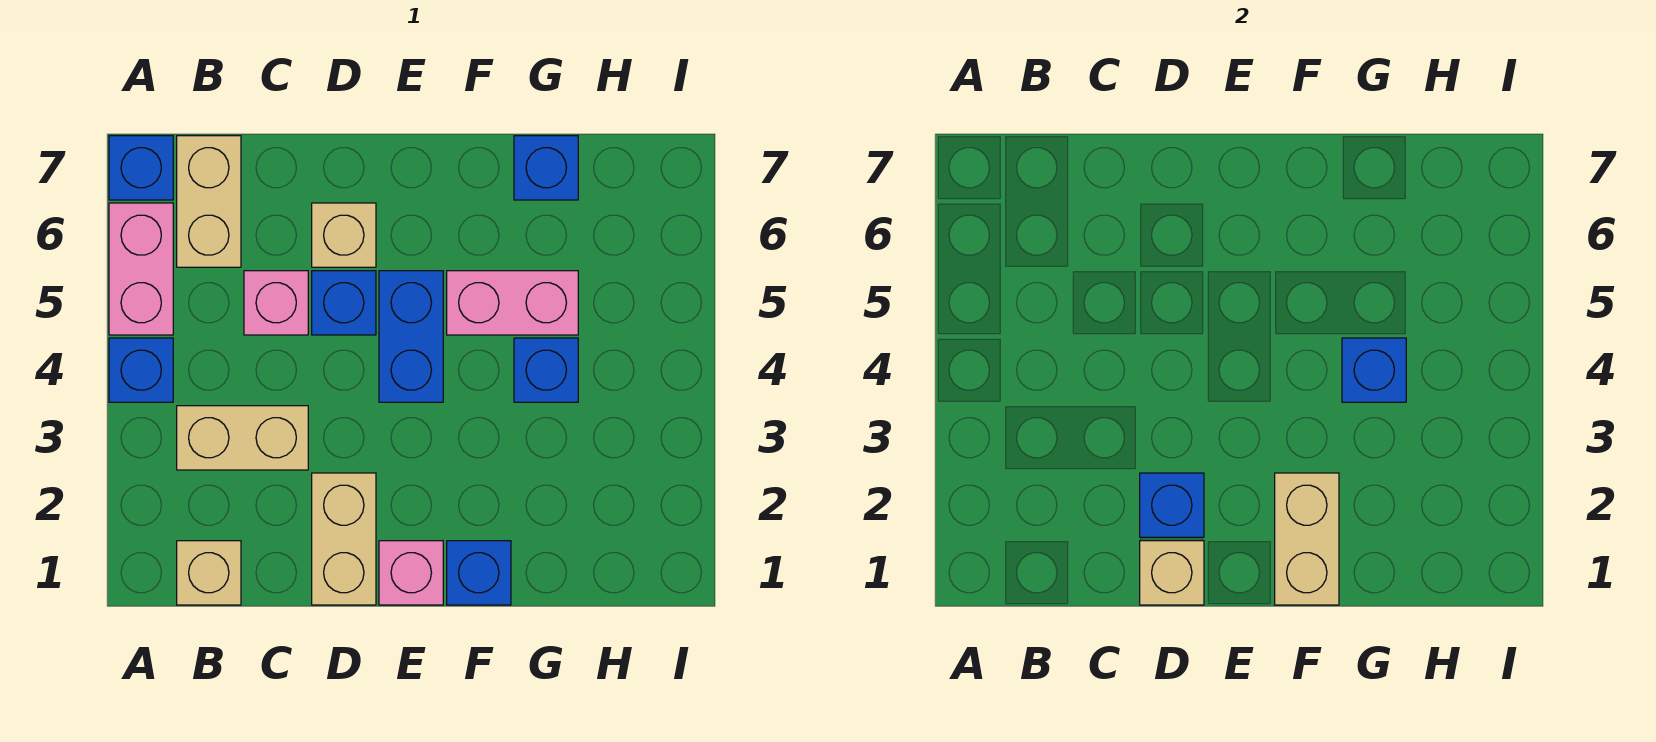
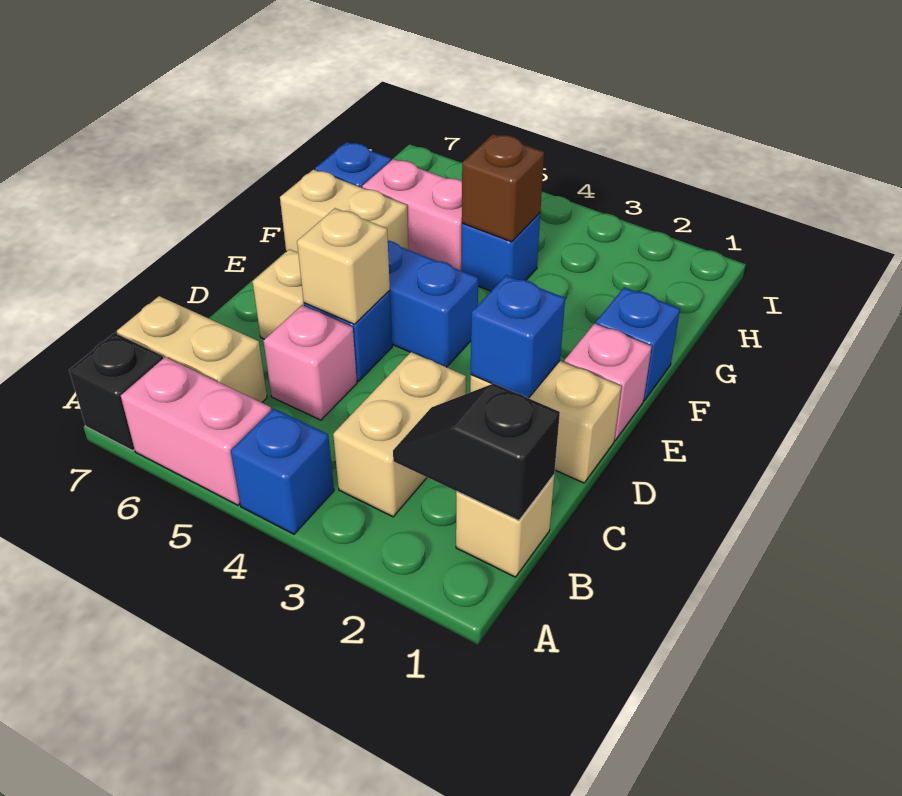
blue 1x1 brick [109,136,173,200] -> black 1x1 brick [69,333,163,451]
none -> black 1x2 slope [393,384,560,521]
tan 1x1 brick [1140,541,1204,605] -> tan 1x1 brick moved to [297,208,390,324]
tan 1x2 brick [1275,473,1339,605] -> tan 1x2 brick moved to [280,170,408,253]
pink 1x2 brick [447,271,578,335] -> pink 1x2 brick turned to [362,159,462,270]
blue 1x1 brick [1342,338,1406,402] -> brown 1x1 brick [462,134,544,242]

